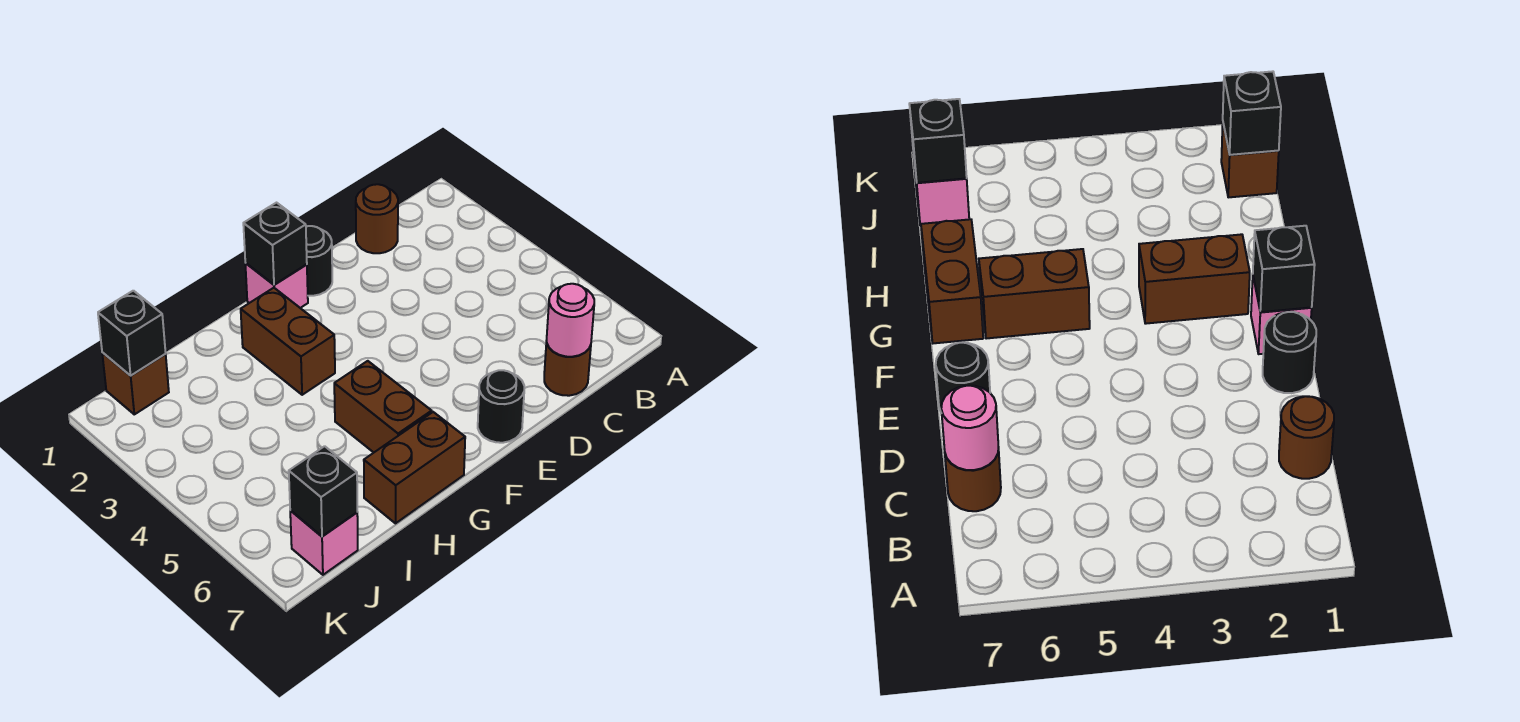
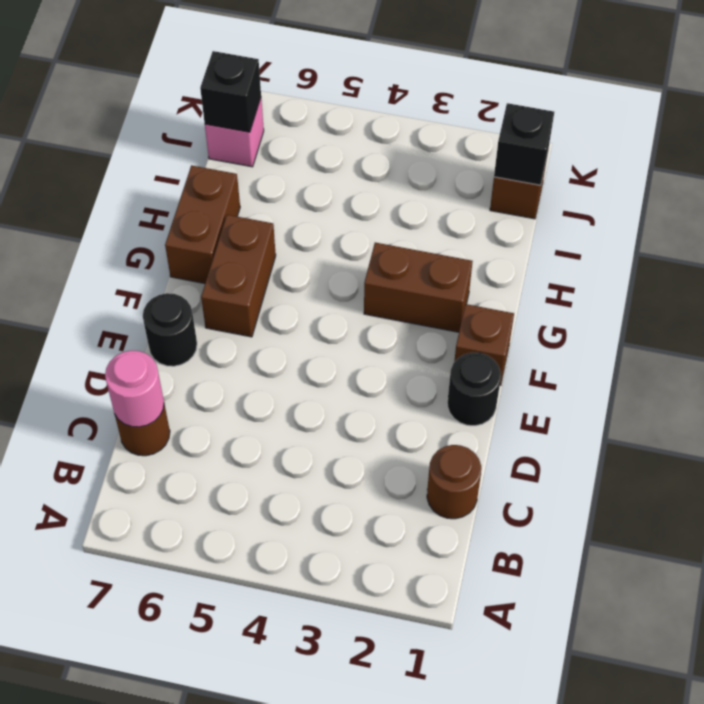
pink 1x1 brick [245,263,308,308] -> brown 1x1 brick [454,304,514,385]
black 1x1 brick [243,203,307,285] -> none
brown 1x2 brick [334,361,432,452] -> brown 1x2 brick turned to [201,215,276,337]

